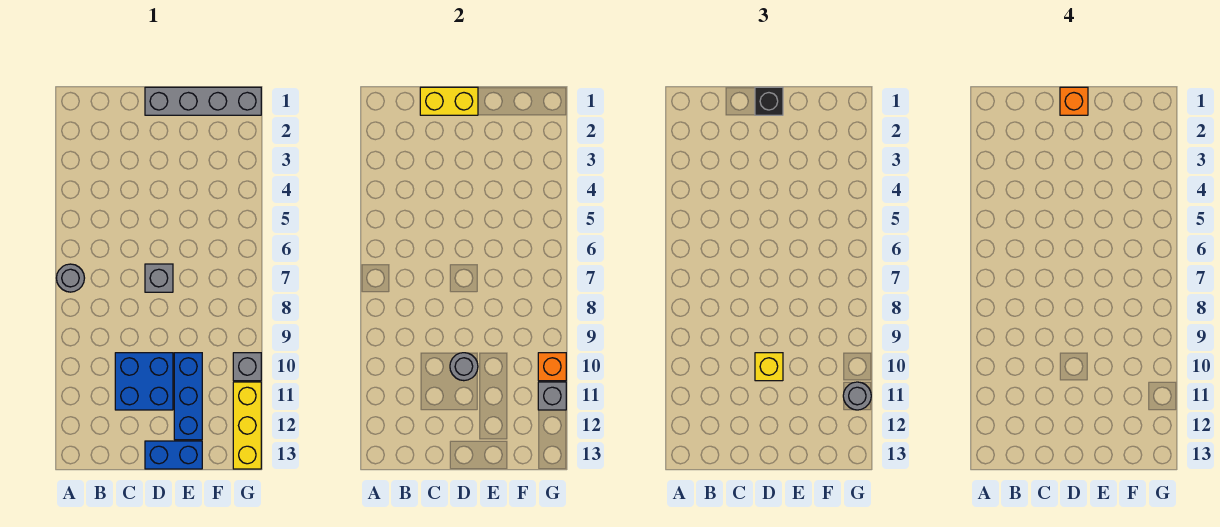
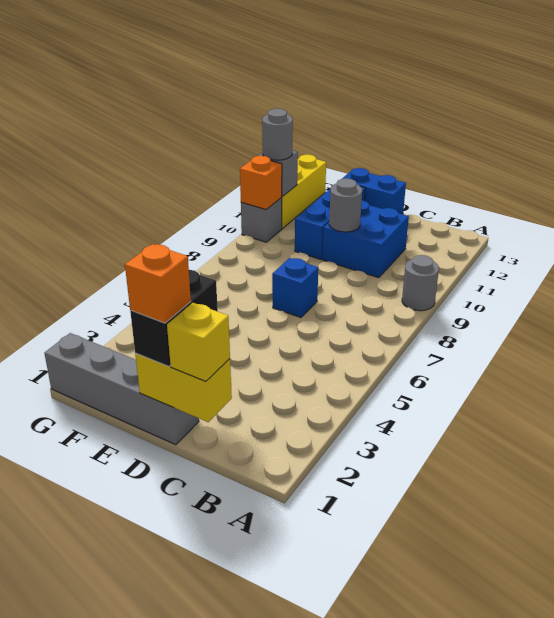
grey 1x1 round brick [57,264,84,292] -> grey 1x1 round brick moved to [402,255,439,311]
black 1x1 brick [755,87,783,115] -> black 1x2 brick [130,270,218,366]
grey 1x1 brick [145,264,173,292] -> blue 1x1 brick [272,258,318,318]
yellow 1x1 brick [755,353,783,381] -> yellow 1x1 brick moved to [167,303,230,382]

